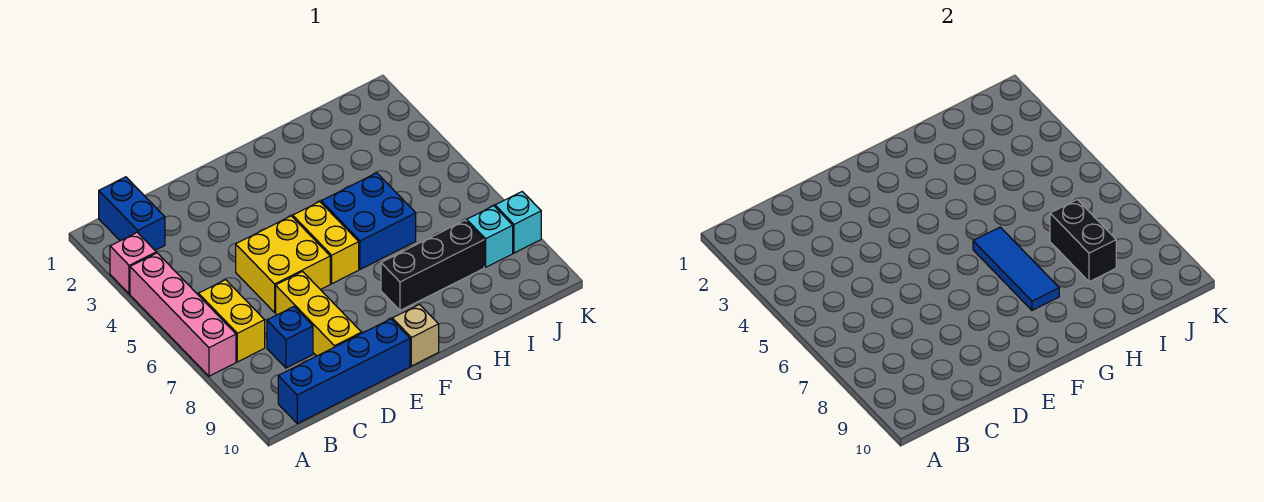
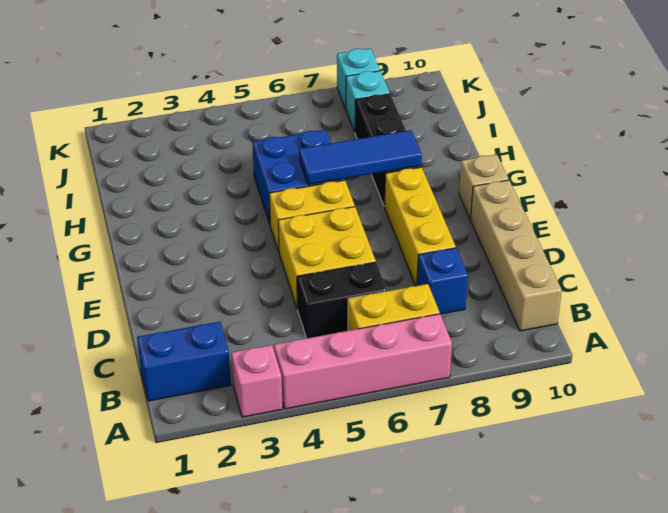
blue 1x4 brick [278,319,410,424] -> tan 1x4 brick [471,180,562,331]
yellow 1x3 brick [276,272,362,356] -> yellow 1x3 brick turned to [385,167,456,286]
black 1x2 brick [1050,200,1116,282] -> black 1x2 brick moved to [297,262,387,338]

